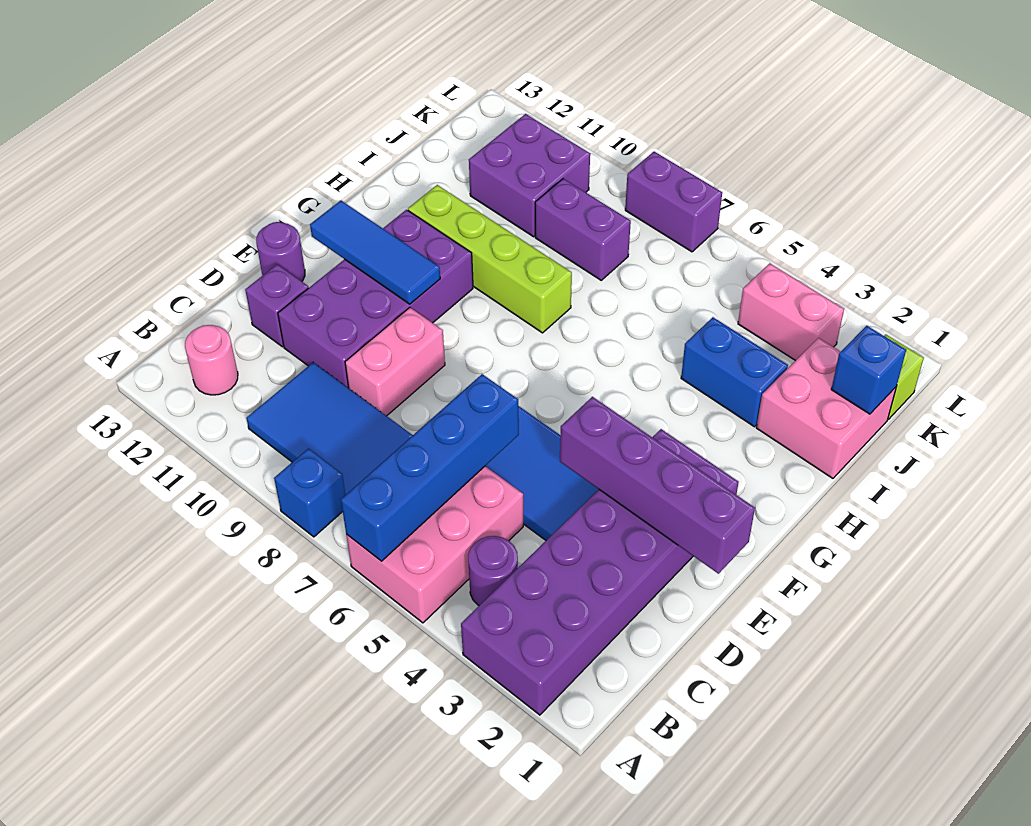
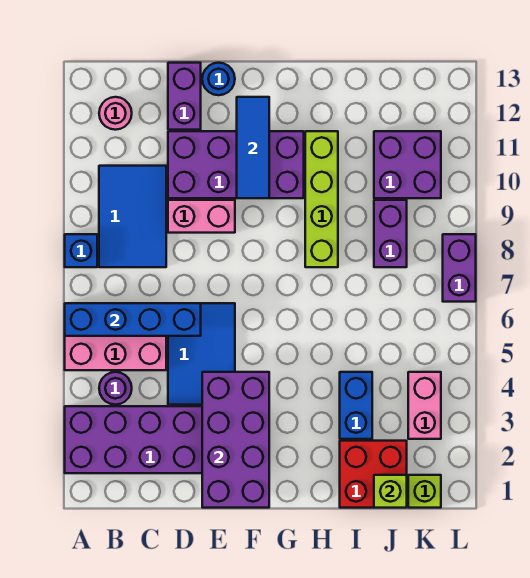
purple 1x1 brick [245,264,308,347] -> purple 1x2 brick [168,63,201,130]
purple 1x4 brick [560,397,755,574] -> purple 2x4 brick [202,372,269,508]
purple 1x1 round brick [256,222,305,281] -> blue 1x1 round brick [202,63,235,95]
pink 2x2 brick [756,338,896,478] -> red 2x2 brick [340,441,407,508]
blue 1x1 brick [831,326,906,414] -> lime 1x1 brick [374,475,407,508]

